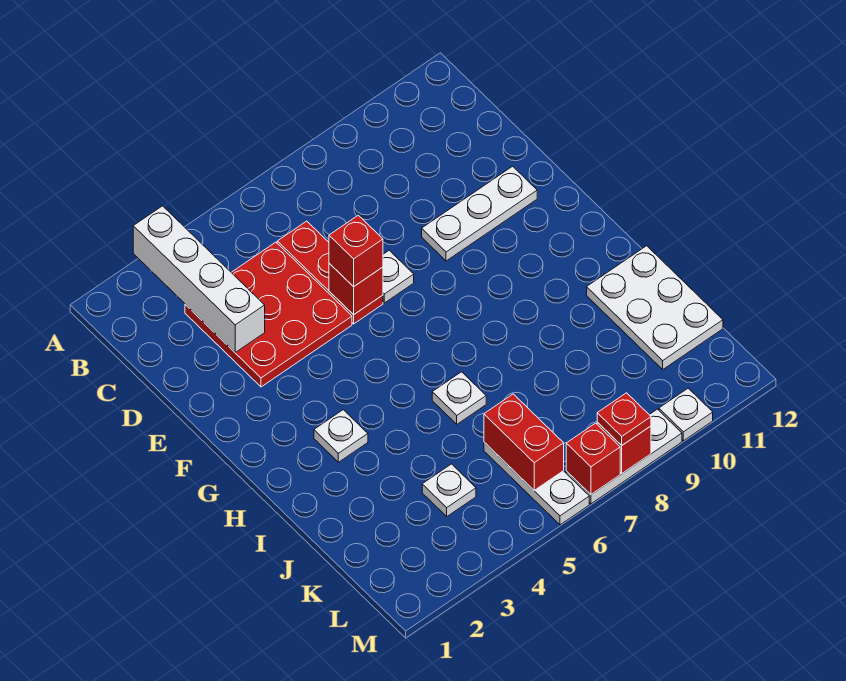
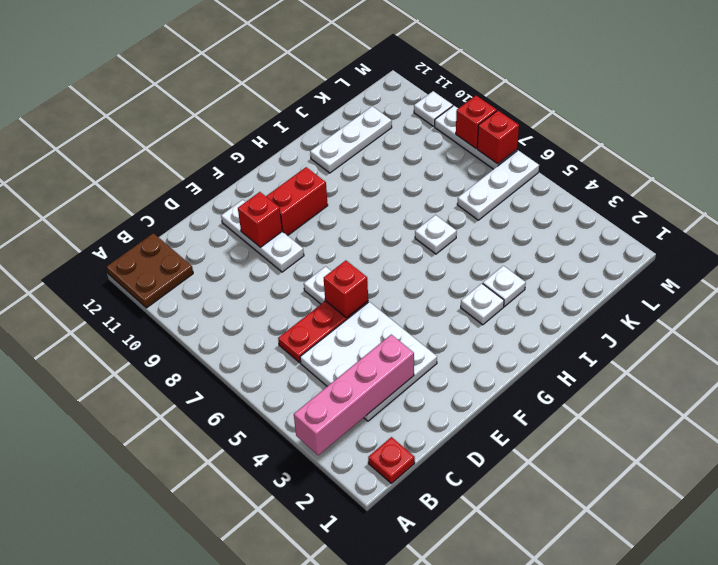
white 1x4 brick [133,206,265,352] -> pink 1x4 brick [294,335,414,455]
none -> brown 2x2 plate [107,233,193,308]
red 3x3 plate [185,242,352,387] -> white 3x3 plate [300,302,437,421]
red 1x1 brick [329,215,383,287] -> red 1x1 brick moved to [238,192,282,247]
white 2x3 plate [587,246,723,369] -> white 1x3 plate [310,106,392,173]
white 1x1 plate [422,464,476,516] -> white 1x1 plate moved to [483,266,526,306]
red 1x2 brick [484,394,564,490] -> red 1x2 brick moved to [266,167,328,236]
red 1x1 plate [597,393,651,445] -> red 1x1 plate moved to [368,437,415,483]

